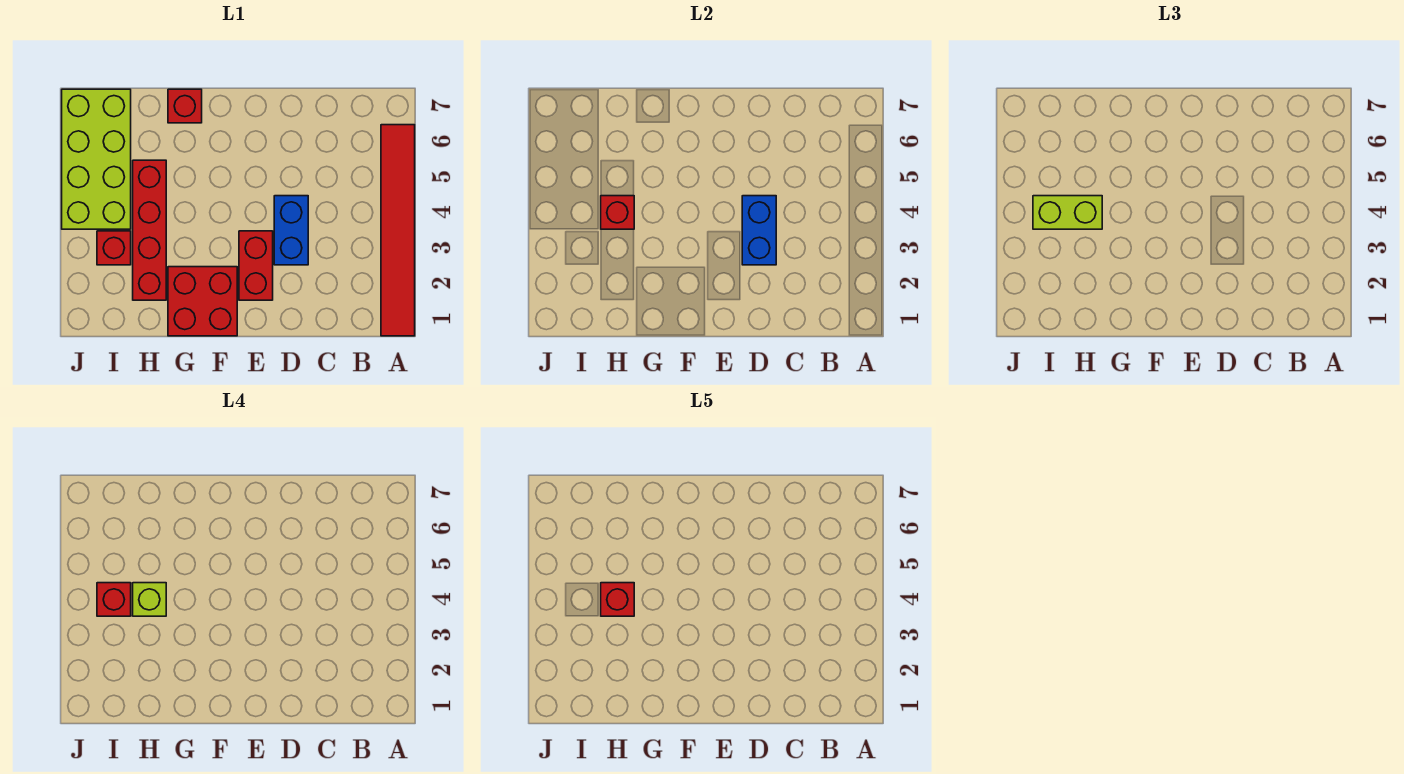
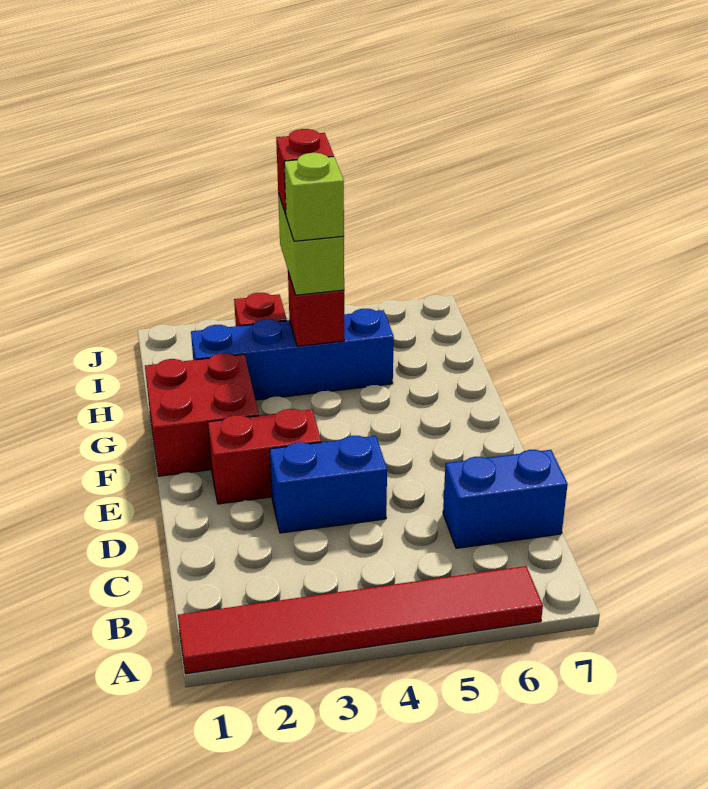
blue 1x2 brick [742,196,776,265] -> blue 1x2 brick moved to [443,450,568,548]
red 1x1 brick [168,89,202,123] -> none
red 1x4 brick [133,160,166,300] -> blue 1x4 brick [191,309,394,400]
red 1x1 brick [601,583,634,616] -> none
lime 2x4 brick [62,89,131,229] -> none

